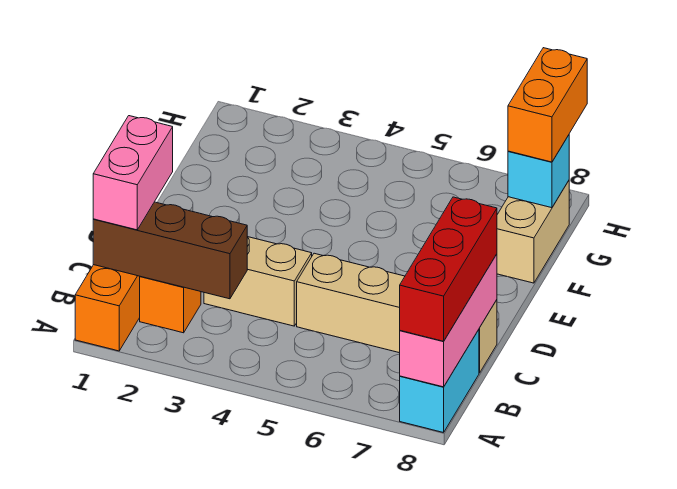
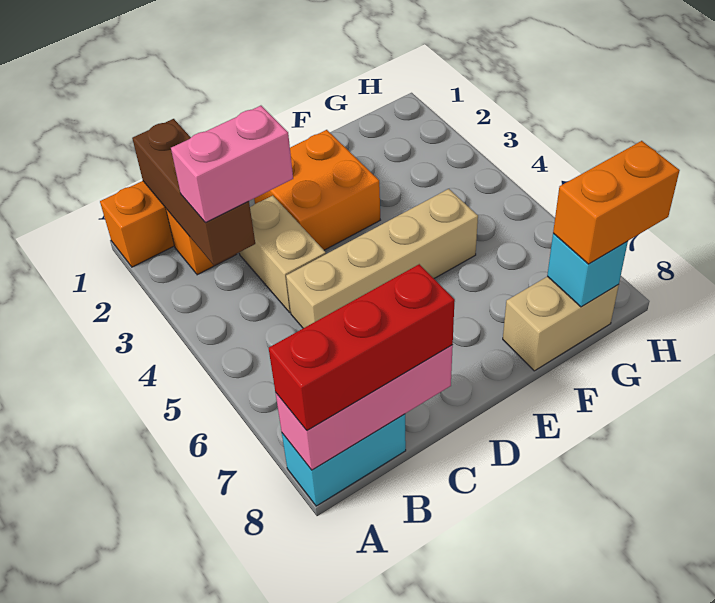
pink 1x2 brick [93,116,173,230] -> pink 1x2 brick moved to [171,106,293,223]
tan 1x4 brick [297,253,497,373] -> tan 1x4 brick turned to [286,189,478,328]
none -> orange 2x2 brick [254,130,380,250]

